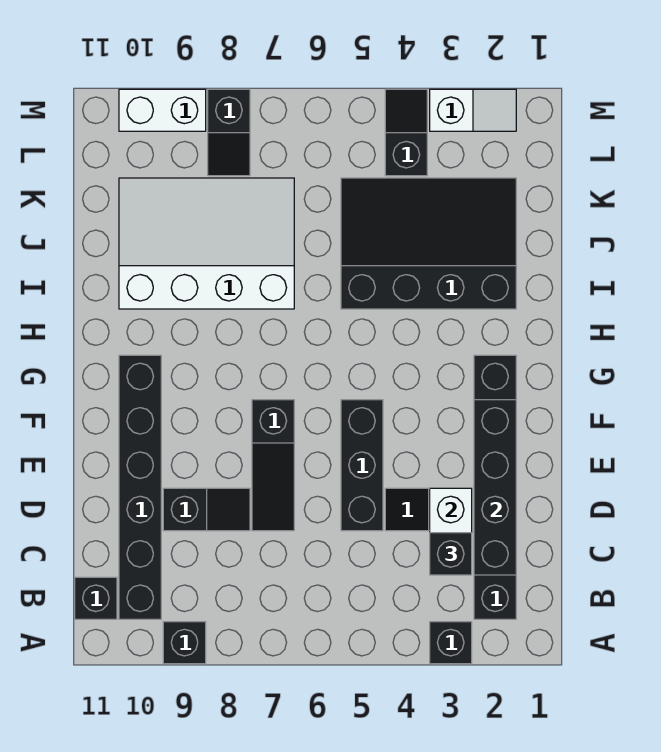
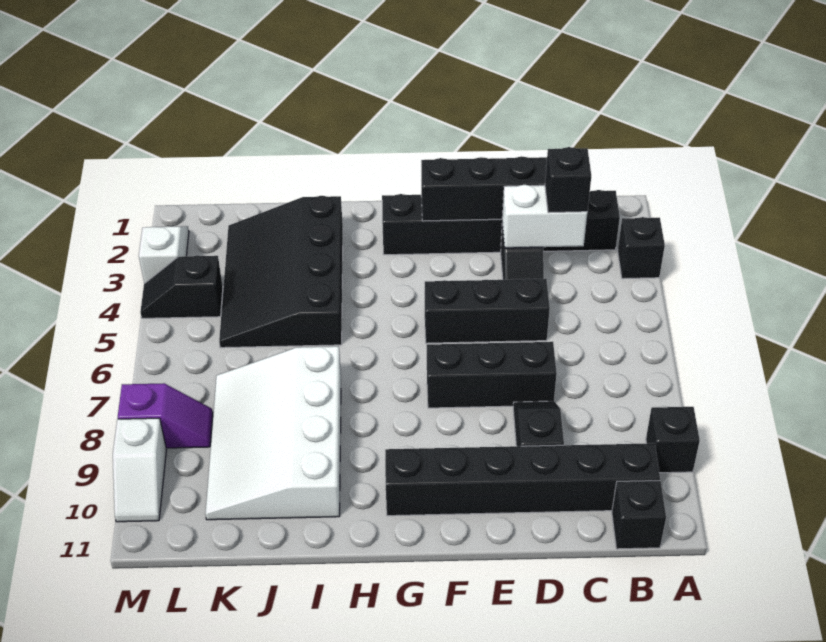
black 1x3 slope [252,400,294,531] -> black 1x3 brick [427,342,557,408]
black 1x2 slope [208,89,250,176] -> purple 1x2 slope [118,383,213,448]
white 1x2 brick [119,89,206,131] -> white 1x2 slope [113,418,166,522]

